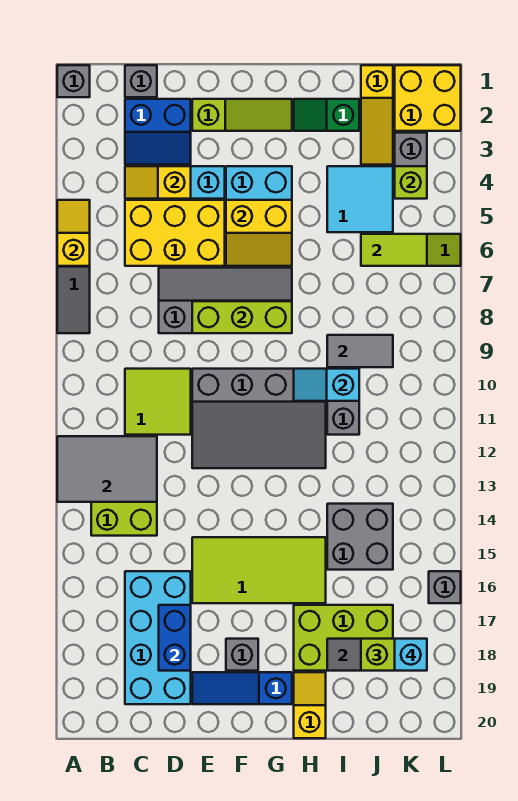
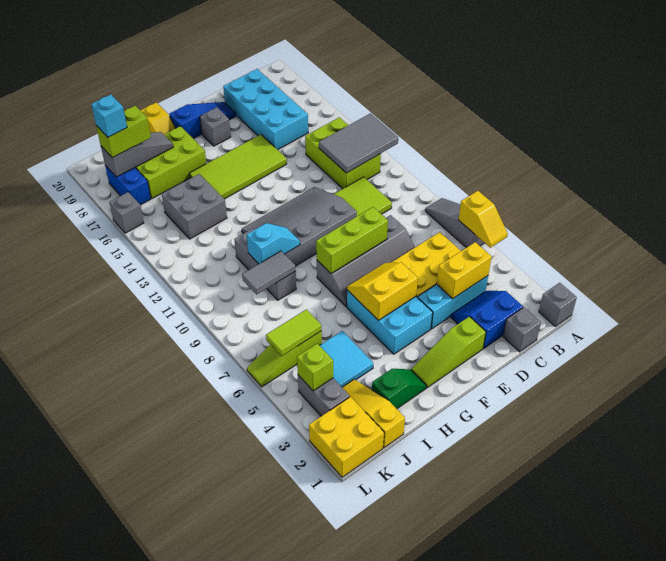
yellow 1x2 slope [125,166,191,199] -> yellow 1x2 brick [437,242,492,299]
blue 1x2 brick [159,605,191,671] -> blue 1x2 brick moved to [105,166,151,205]

